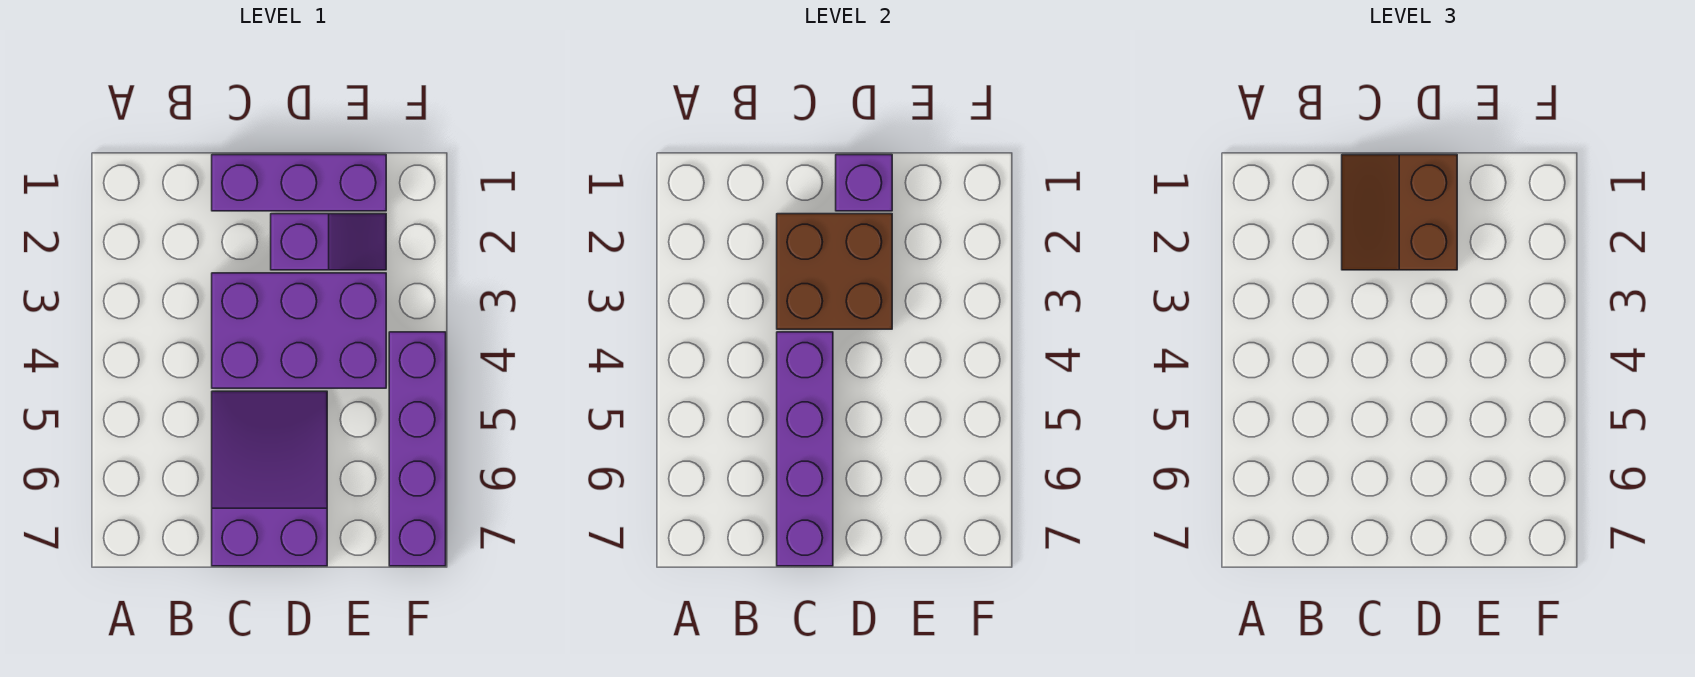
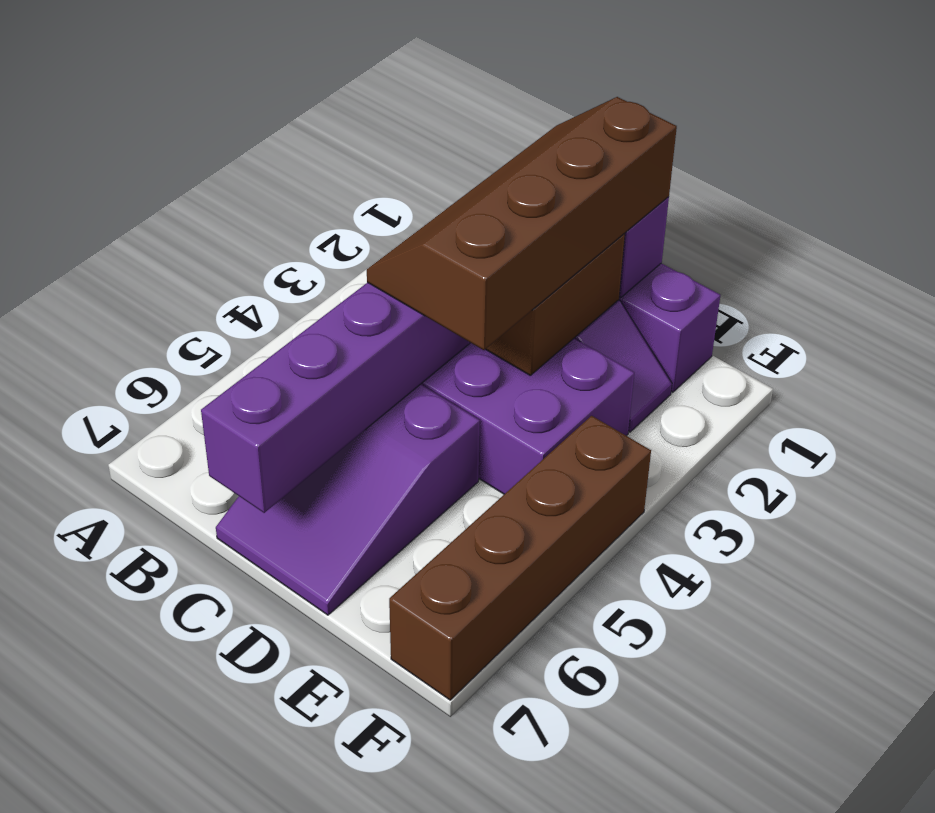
brown 2x2 slope [1342,155,1457,270] -> brown 2x4 slope [367,97,677,350]
purple 2x3 slope [212,391,327,566] -> purple 2x3 slope turned to [216,384,480,615]
purple 1x4 brick [389,332,446,566] -> brown 1x4 brick [389,416,651,700]

